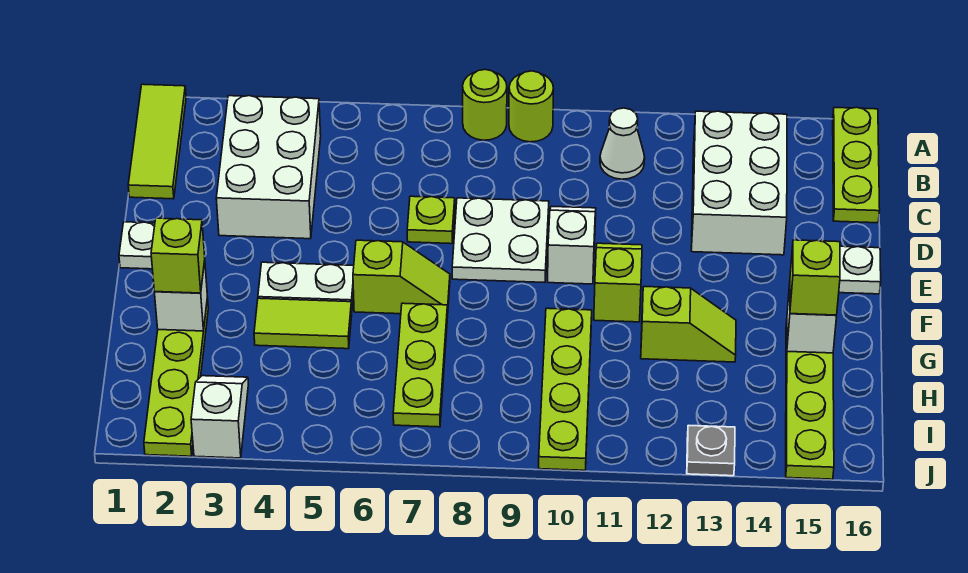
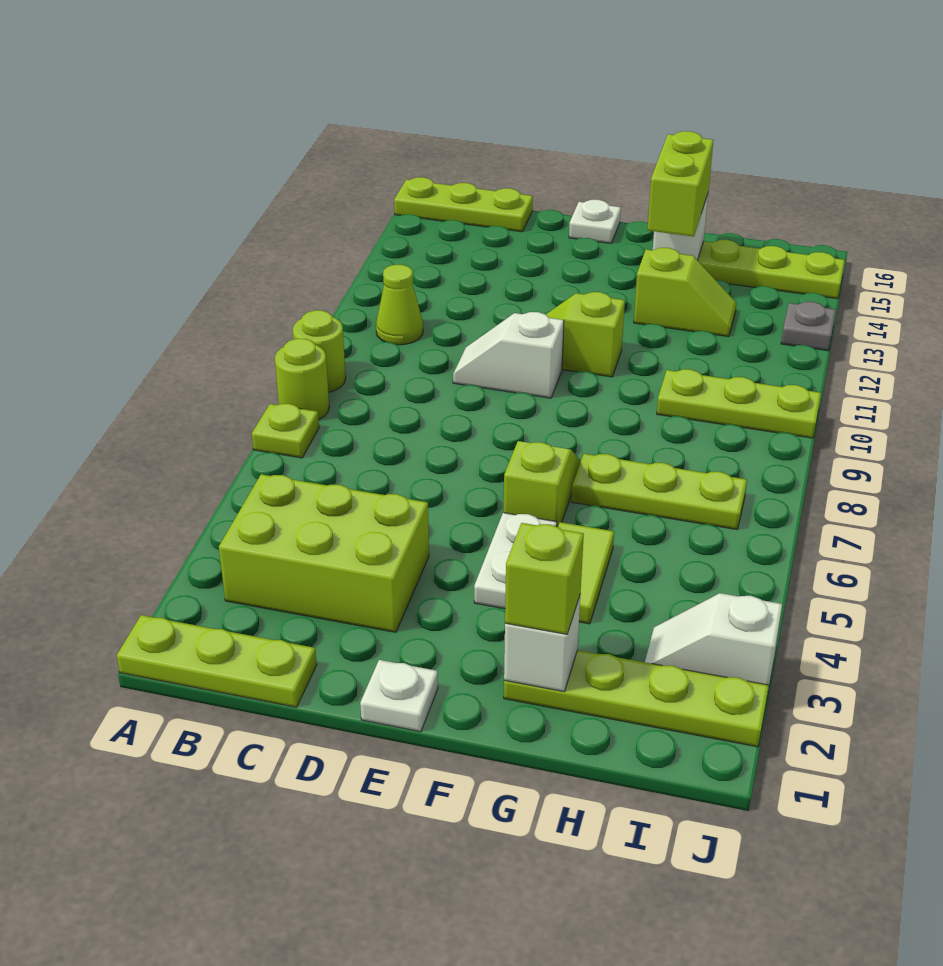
lime 1x3 tile [128,84,186,199] -> lime 1x3 plate [117,615,317,707]
white 2x3 brick [216,96,321,239] -> lime 2x3 brick [219,474,429,632]
white 1x1 cone [600,108,645,179] -> lime 1x1 cone [376,265,423,345]
white 2x3 brick [691,111,787,255] -> none
lime 1x1 plate [407,196,455,244] -> lime 1x1 plate moved to [252,404,319,458]
white 2x2 plate [452,198,549,282] -> none
lime 1x4 plate [539,308,592,470] -> lime 1x3 plate [657,369,821,438]
lime 1x2 slope [641,287,736,362] -> lime 1x2 slope turned to [634,248,736,337]
lime 1x1 brick [790,240,840,315] -> lime 1x2 brick [647,131,713,237]

